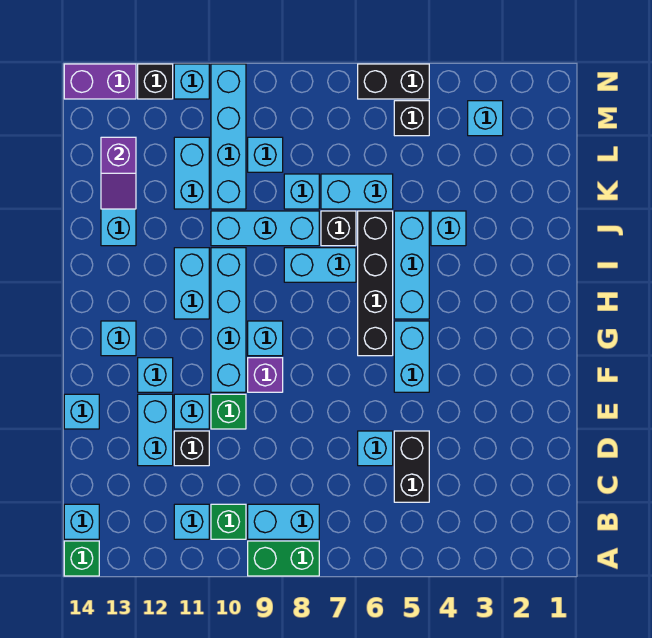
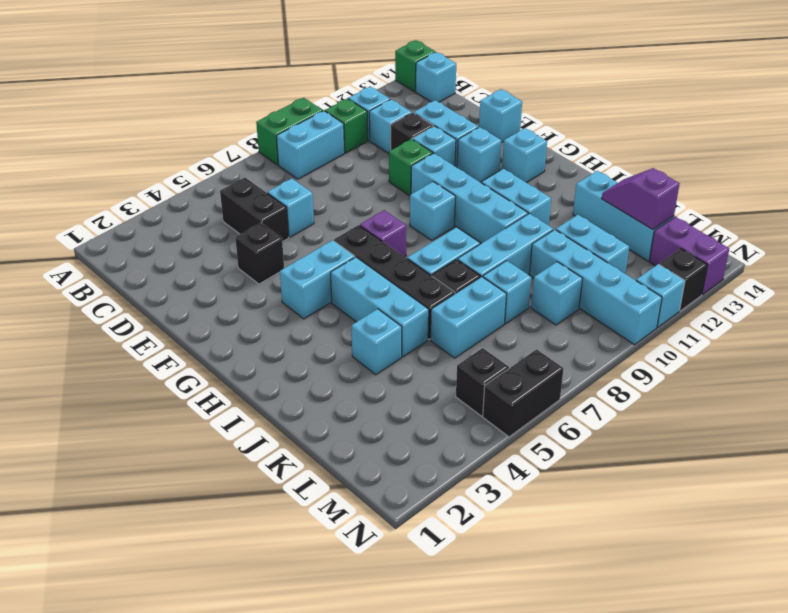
none -> black 1x1 brick [235,223,284,284]
cyan 1x2 brick [394,321,429,392] -> cyan 1x2 brick turned to [280,240,355,319]
purple 1x1 brick [248,358,283,392] -> purple 1x1 brick moved to [360,210,406,257]
cyan 1x1 brick [468,101,503,136] -> cyan 1x1 brick moved to [369,99,412,153]
purple 1x2 brick [64,64,136,99] -> purple 1x2 brick turned to [649,217,729,295]

